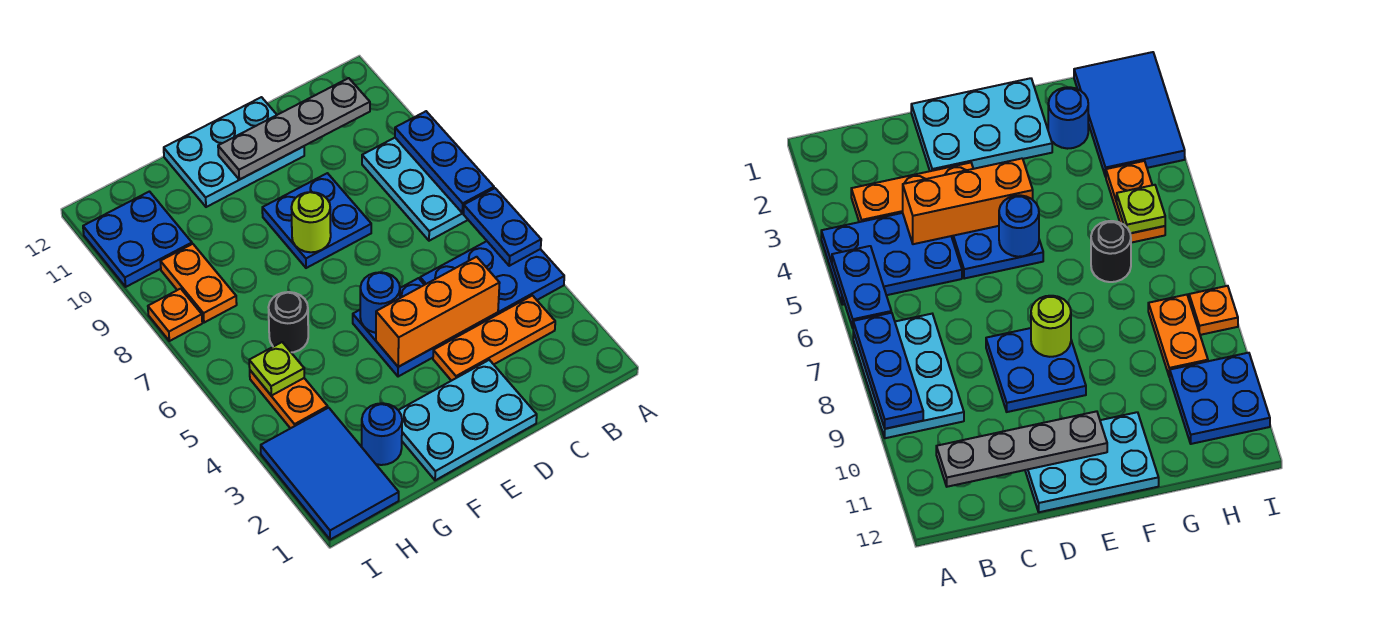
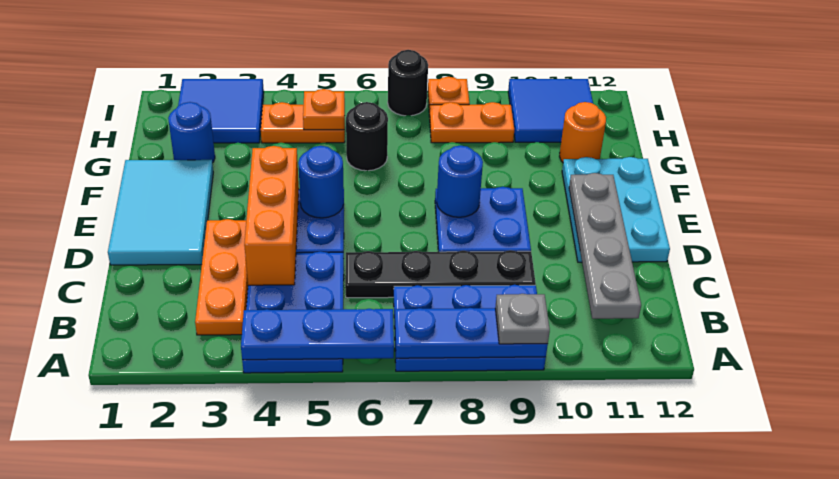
blue 1x2 plate [463,188,541,266] -> blue 1x3 plate [241,309,394,360]
cyan 2x3 plate [362,138,468,241] -> blue 2x3 plate [394,285,546,371]
none -> grey 1x1 plate [495,294,550,344]
none -> black 1x4 plate [345,250,536,298]
cyan 2x3 plate [399,360,537,480] -> cyan 2x3 tile [108,160,213,265]
lime 1x1 round brick [291,192,331,252] -> blue 1x1 round brick [437,145,483,217]
none -> orange 1x1 round brick [560,102,606,162]
blue 2x3 tile [261,408,399,540] -> blue 2x2 tile [178,79,264,143]
lime 1x1 plate [249,342,304,396] -> orange 1x1 plate [303,89,345,130]
blue 2x2 plate [83,192,192,287] -> blue 2x2 tile [508,79,593,142]
none -> black 1x1 round brick [388,50,428,116]

